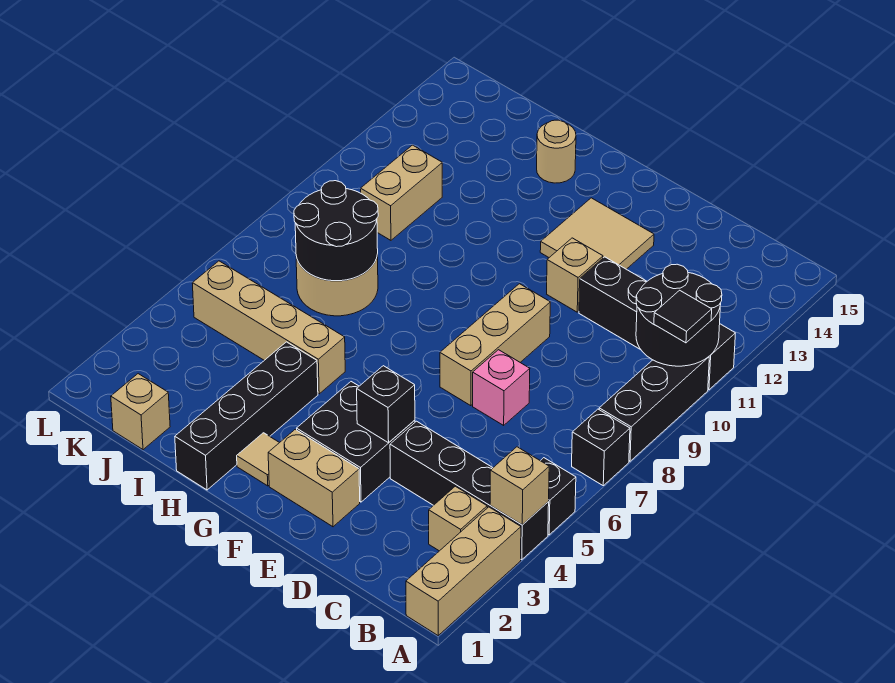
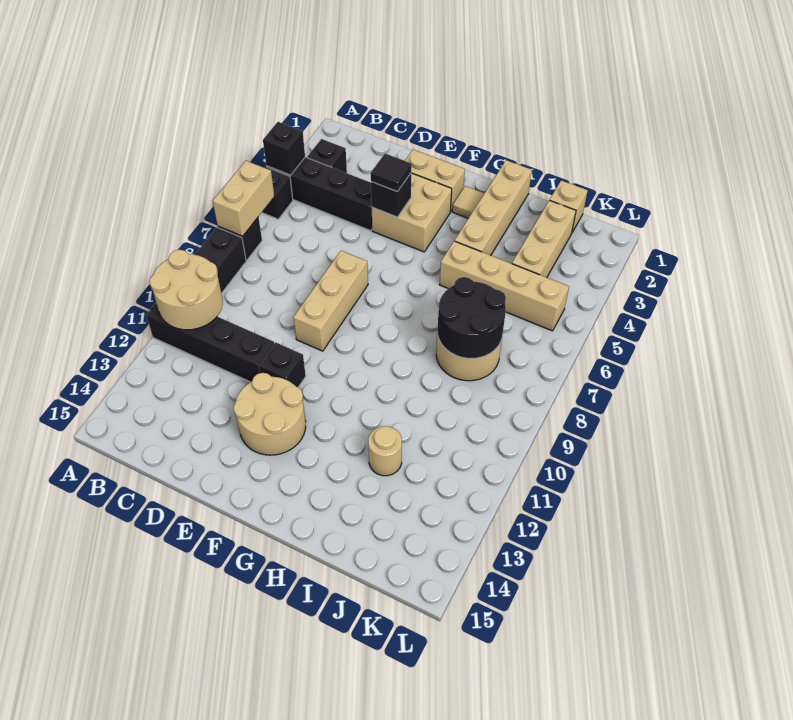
tan 1x3 brick [406,507,521,635] -> tan 1x3 brick moved to [512,200,576,277]
tan 1x1 brick [490,447,549,525] -> black 1x1 brick [263,122,305,175]
black 2x2 round brick [636,264,722,366] -> tan 2x2 round brick [149,250,223,330]
black 1x1 tile [654,290,712,343] -> black 1x1 tile moved to [371,154,412,192]
tan 1x1 brick [429,486,487,551] -> black 1x1 brick [307,139,347,173]
pink 1x1 brick [473,350,530,425] -> none
black 2x2 brick [297,382,415,502] -> tan 2x2 brick [372,173,452,252]
tan 1x1 brick [547,238,603,312] -> black 1x1 brick [259,342,306,387]
tan 2x2 tile [540,198,654,269] -> tan 2x2 round brick [233,373,306,455]
black 1x4 brick [175,342,318,490] -> tan 1x4 brick [455,160,532,255]
tan 1x1 round brick [537,120,576,183] -> tan 1x1 round brick moved to [368,426,402,476]
tan 1x2 brick [361,145,442,240] -> tan 1x2 brick moved to [213,161,274,236]

